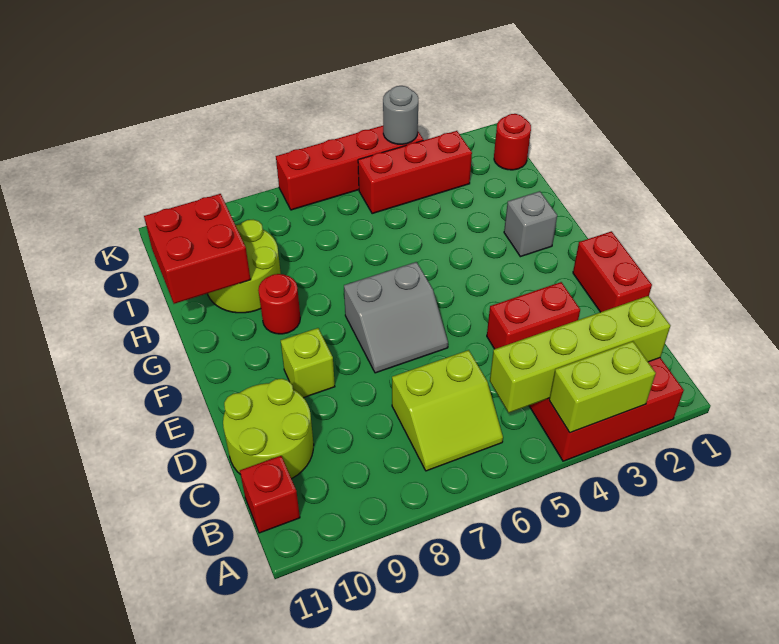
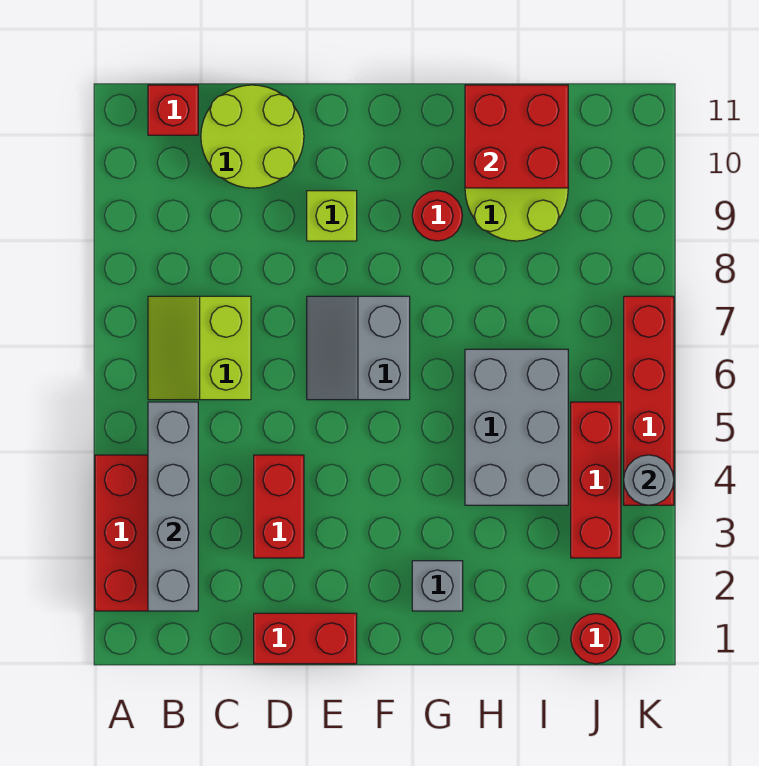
lime 1x2 brick [549,341,656,433] -> none
lime 1x4 brick [490,296,670,413] -> grey 1x4 brick [148,402,198,611]
none -> grey 2x3 brick [465,349,568,505]

